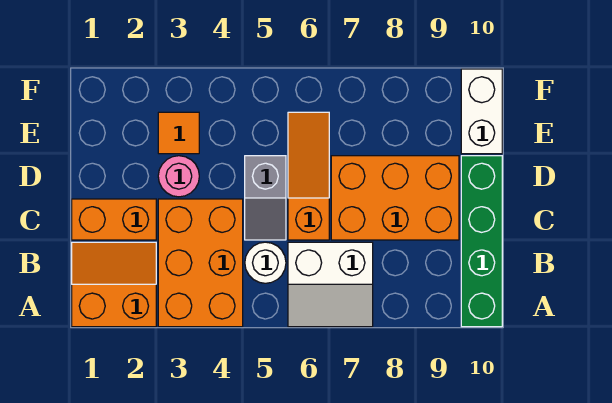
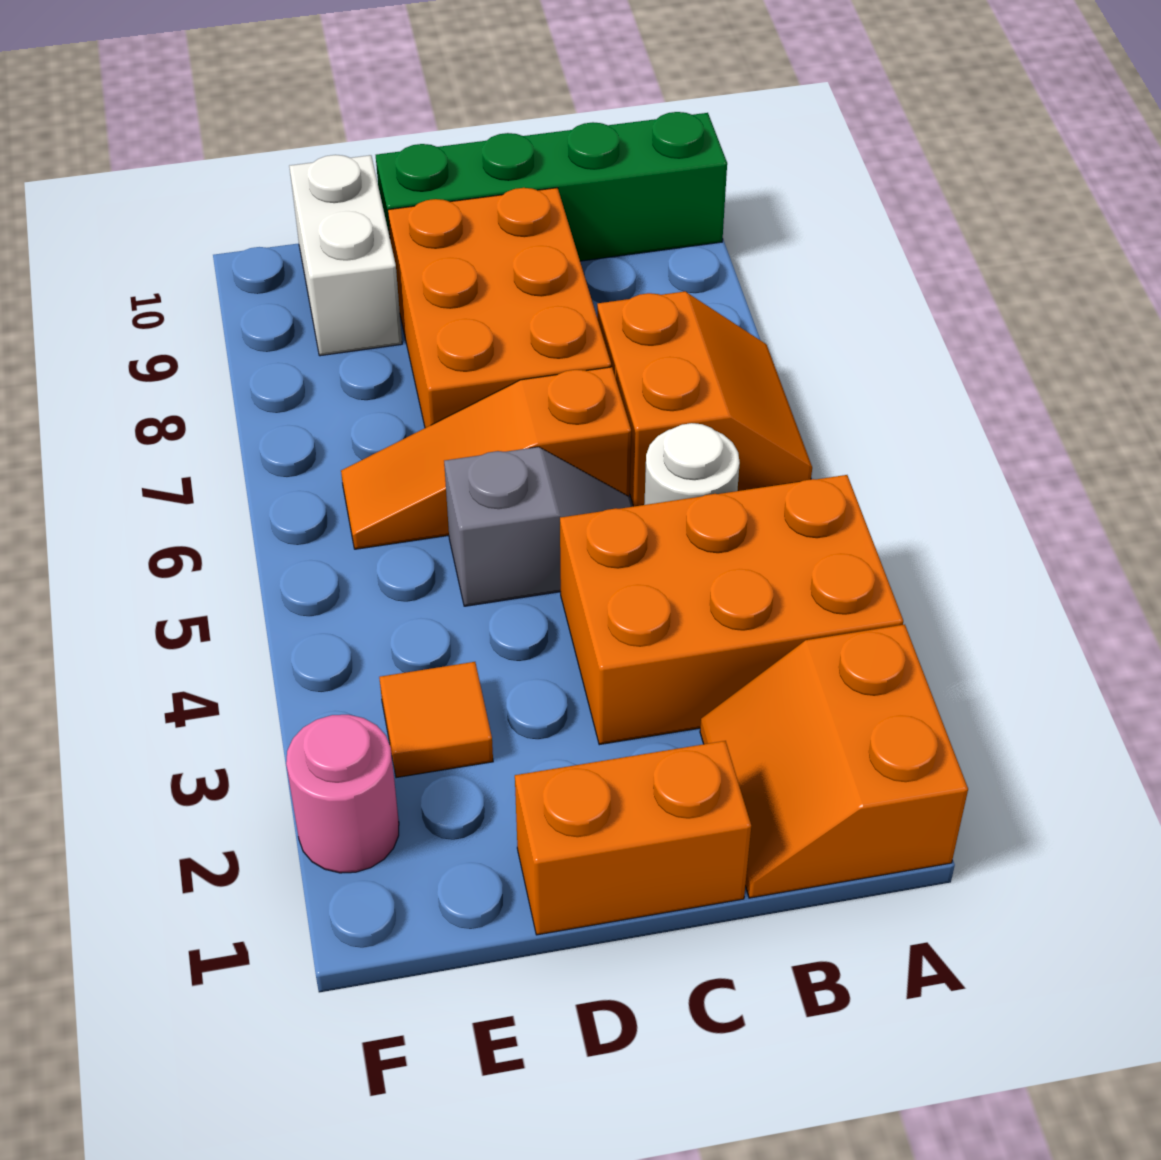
white 2x2 slope [288,242,373,327] -> orange 2x2 slope [597,292,812,507]
orange 1x2 brick [72,199,156,240] -> orange 1x2 brick turned to [515,741,751,935]
pink 1x1 round brick [158,156,199,197] -> pink 1x1 round brick moved to [286,715,399,873]
white 1x2 brick [461,69,502,154] -> white 1x2 brick turned to [289,155,402,356]

